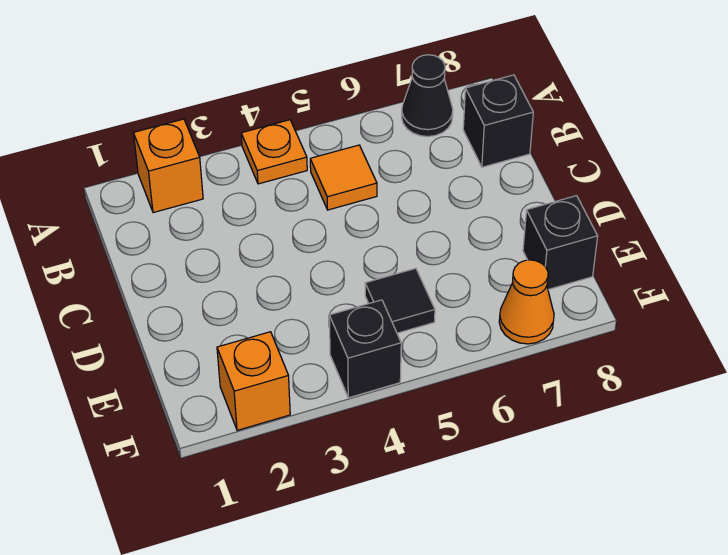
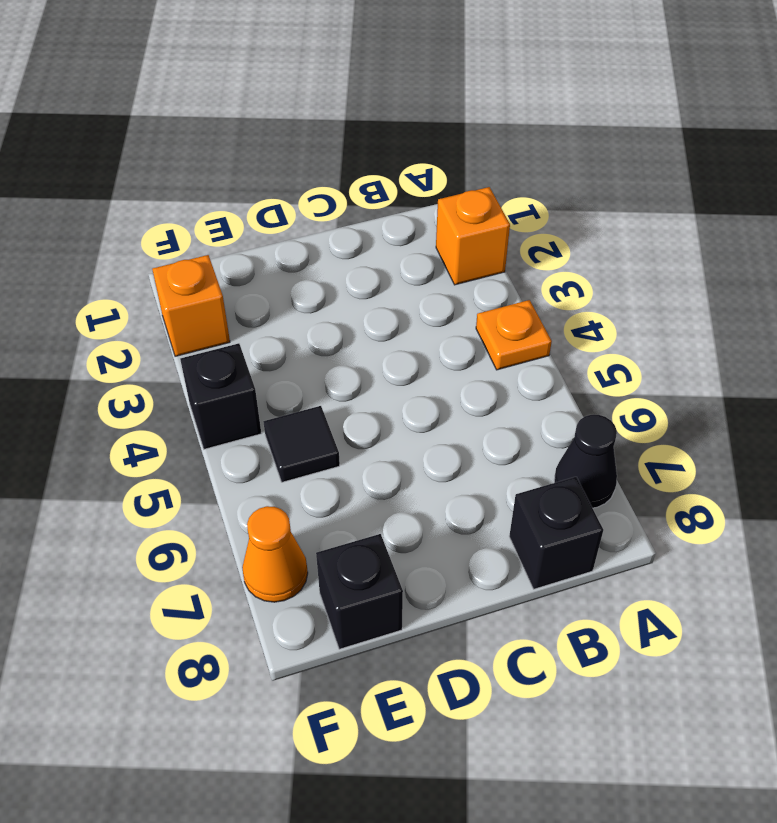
orange 1x1 tile [310,145,377,210] -> none

